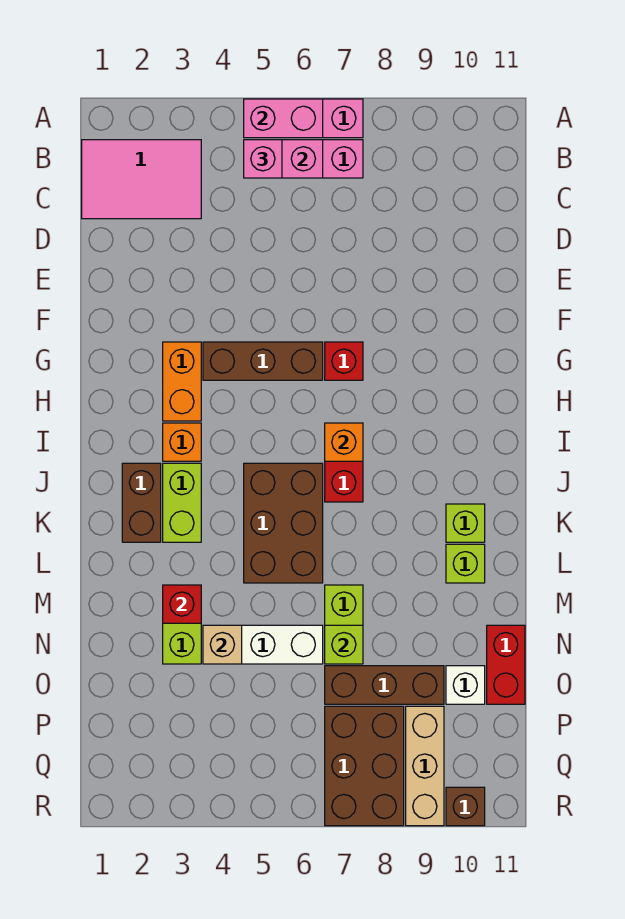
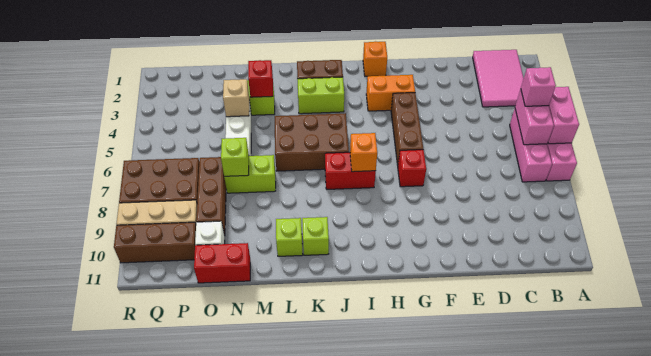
orange 1x1 brick [163,423,201,461] -> orange 1x1 brick moved to [363,42,387,76]
brown 1x1 brick [446,787,485,826] -> brown 1x3 brick [114,222,196,263]

